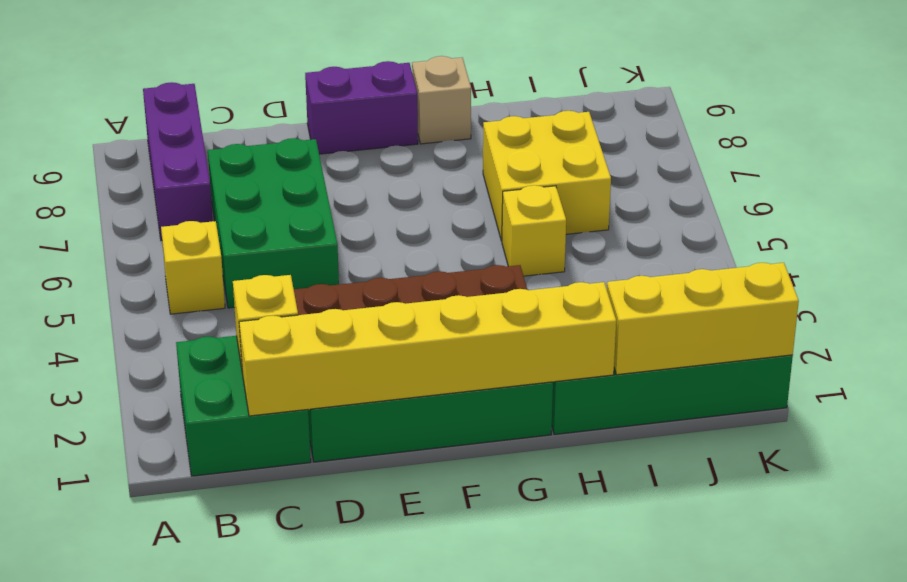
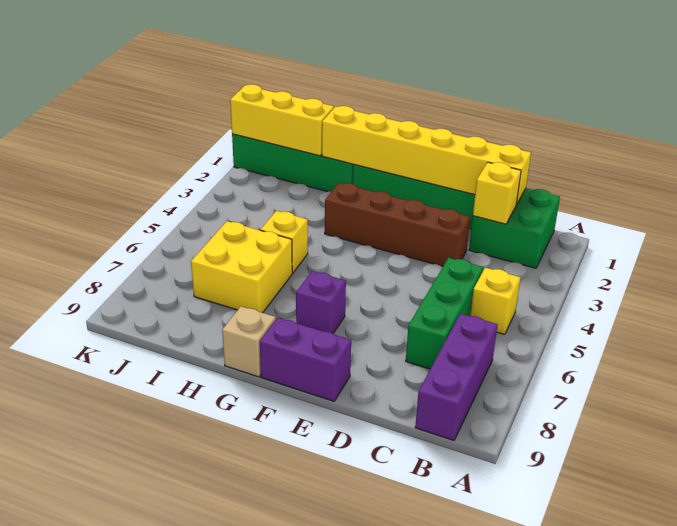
green 2x3 brick [208,138,339,308] -> green 1x3 brick [406,258,483,369]
none -> purple 1x1 brick [296,271,346,333]

